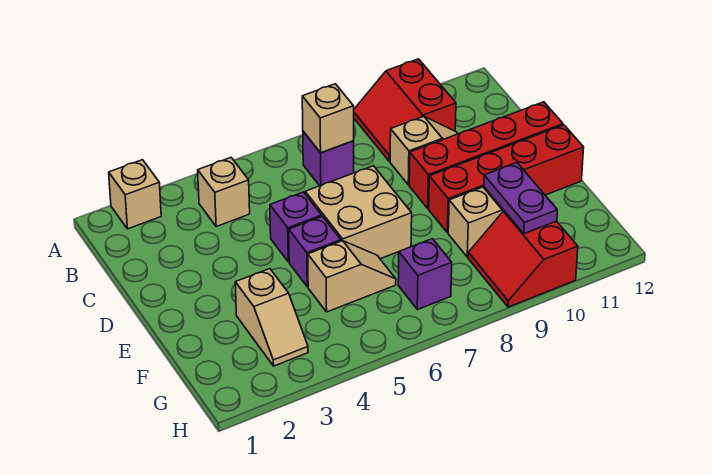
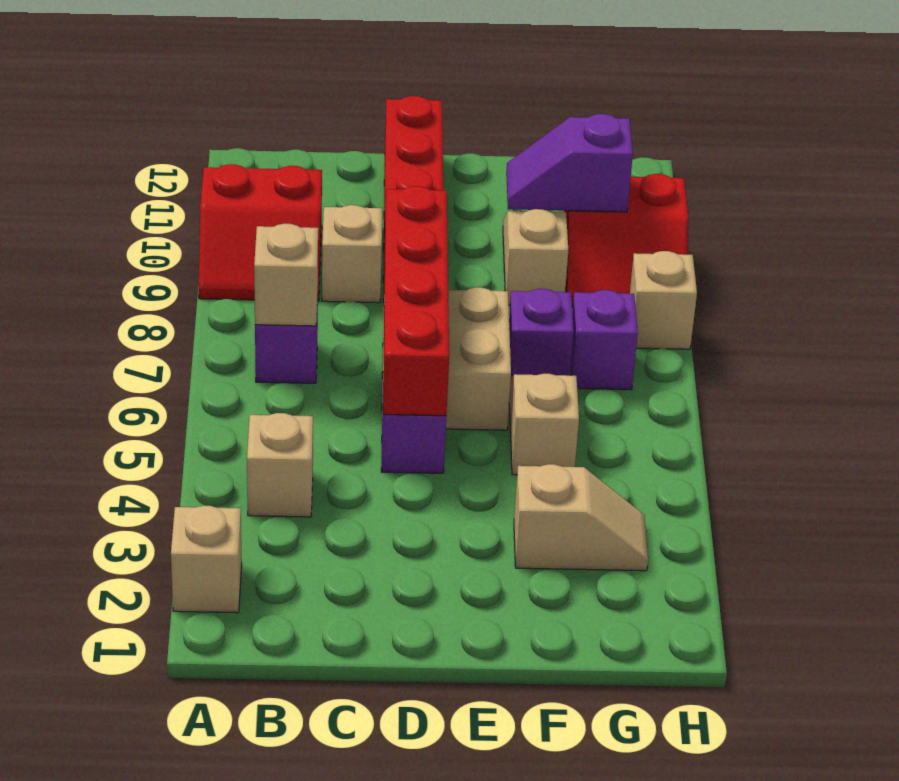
purple 1x1 brick [289,216,341,287] -> purple 1x1 brick moved to [509,289,574,377]
red 1x4 brick [429,125,584,233] -> red 1x4 brick moved to [383,186,449,416]
purple 1x2 plate [484,163,557,234] -> purple 1x2 slope [506,114,633,212]
none -> tan 1x1 brick [630,251,697,349]

